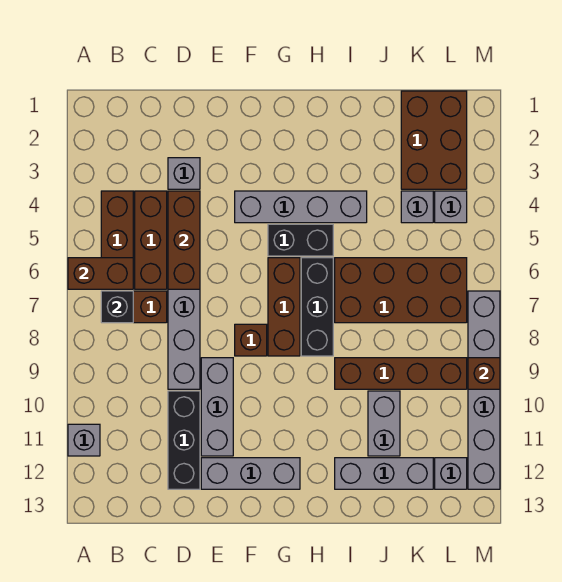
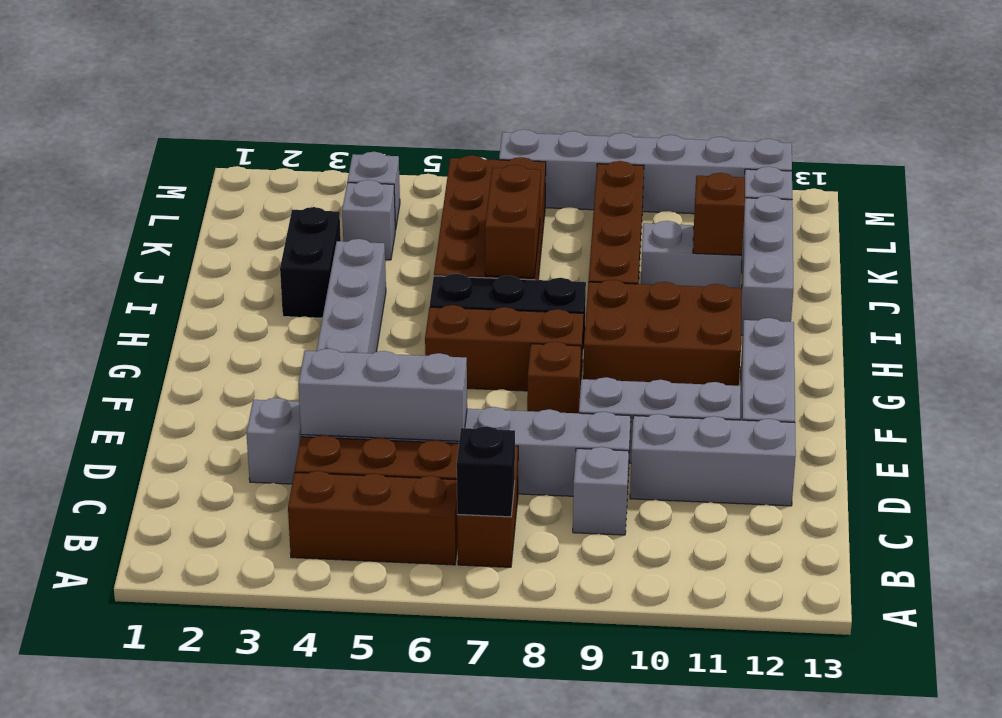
brown 1x2 brick [68,258,133,289] -> brown 1x2 brick moved to [485,165,541,278]
grey 1x1 brick [68,424,100,456] -> grey 1x1 brick moved to [573,447,629,535]
brown 1x3 brick [168,191,200,289] -> grey 1x3 brick [298,349,467,441]
black 1x3 brick [168,391,200,489] -> grey 1x3 brick [630,414,796,506]
black 1x2 brick [268,224,333,256] -> black 1x2 brick moved to [280,207,341,318]
brown 2x3 brick [401,91,467,189] -> brown 2x3 brick moved to [583,280,741,386]
brown 1x1 brick [468,358,500,389] -> brown 1x1 brick moved to [693,173,745,255]

